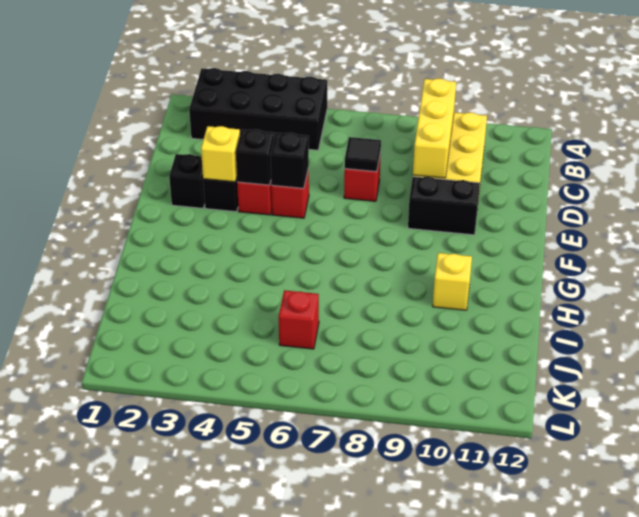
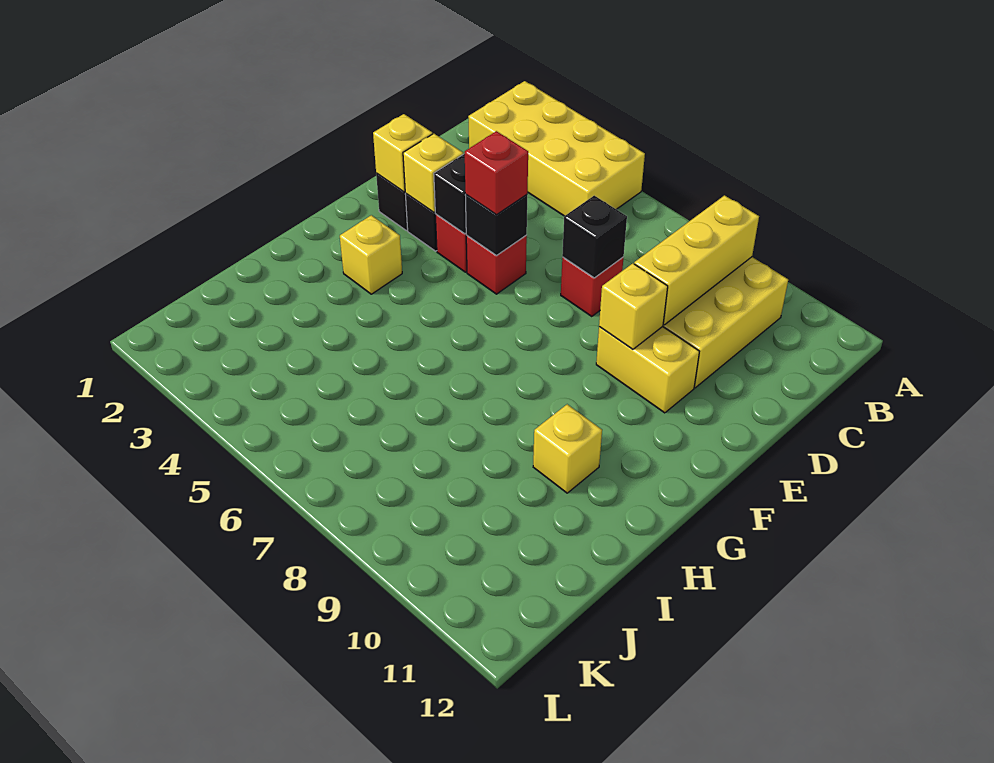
black 2x4 brick [189,68,327,150] -> yellow 2x4 brick [468,81,645,216]
black 1x1 tile [345,137,381,172] -> black 1x1 brick [562,196,627,278]
none -> yellow 1x1 brick [373,114,432,192]
black 1x2 brick [408,177,480,235] -> yellow 1x2 brick [596,327,699,413]
none -> yellow 1x1 brick [599,263,668,349]
none -> yellow 1x1 brick [340,215,402,294]
red 1x1 brick [279,290,319,349] -> red 1x1 brick moved to [465,131,528,215]

